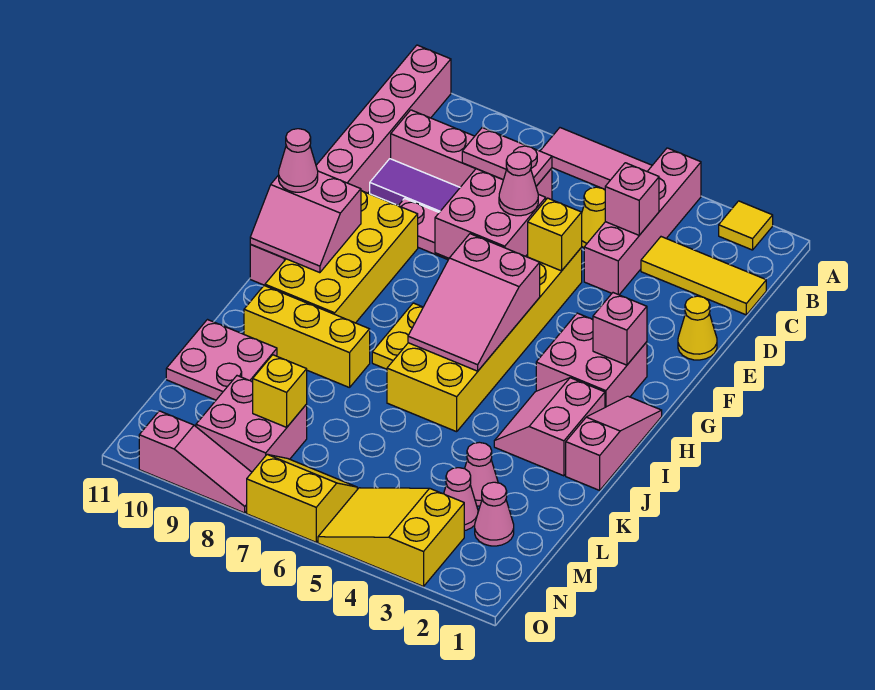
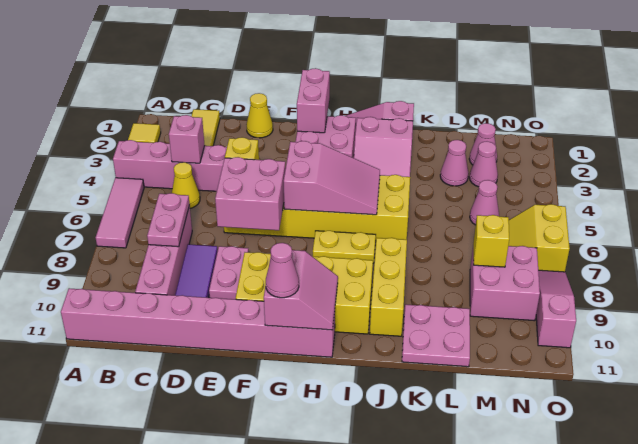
pink 1x1 cone [499,152,538,216] -> pink 1x1 cone moved to [470,180,499,225]
pink 1x1 brick [593,293,647,365] -> pink 1x2 brick [297,68,330,133]
yellow 2x3 slope [318,488,464,587] -> none

